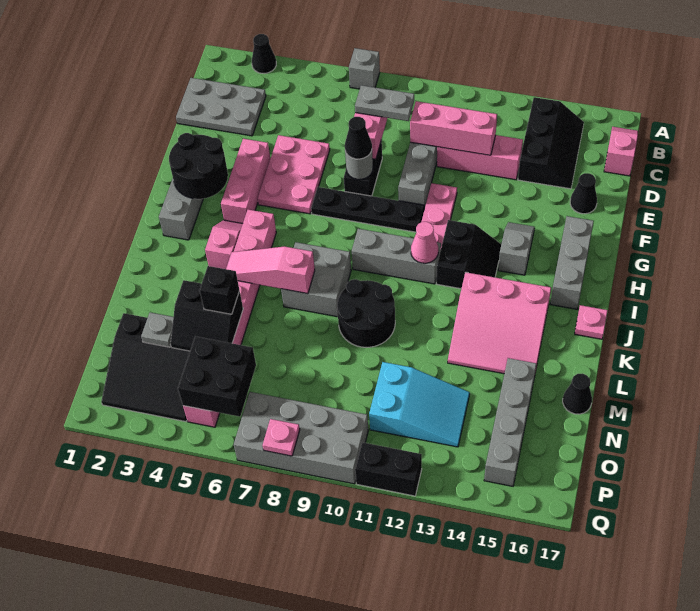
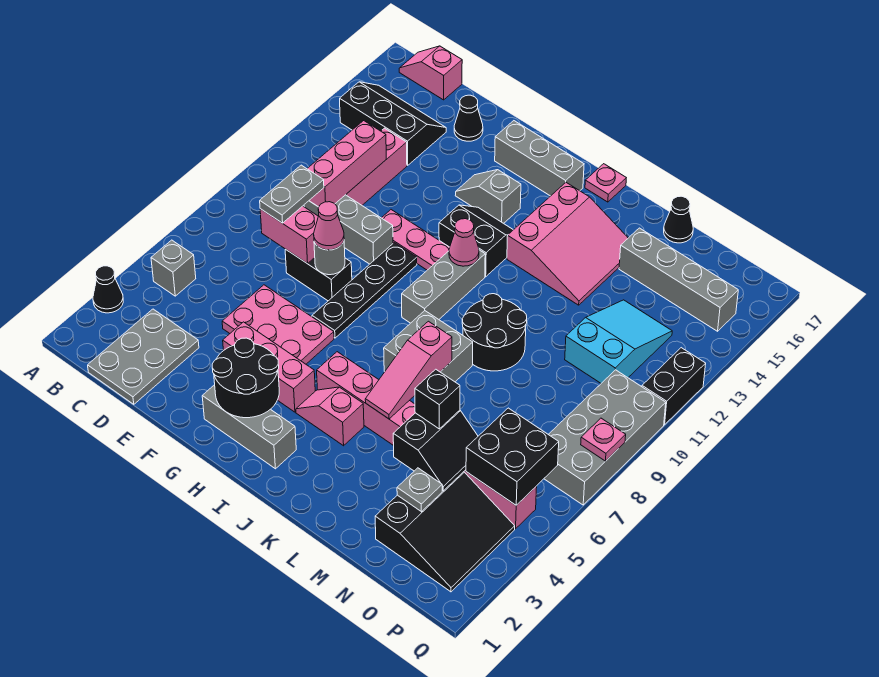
grey 1x1 brick [349,48,380,89] -> grey 1x1 brick moved to [151,240,196,296]
black 1x1 cone [345,117,372,159] -> pink 1x1 cone [314,202,344,250]

